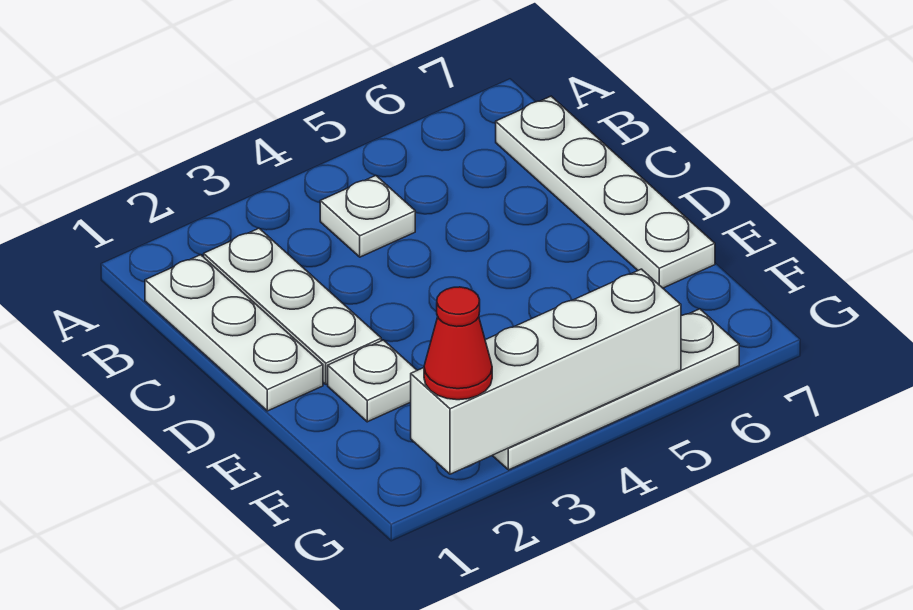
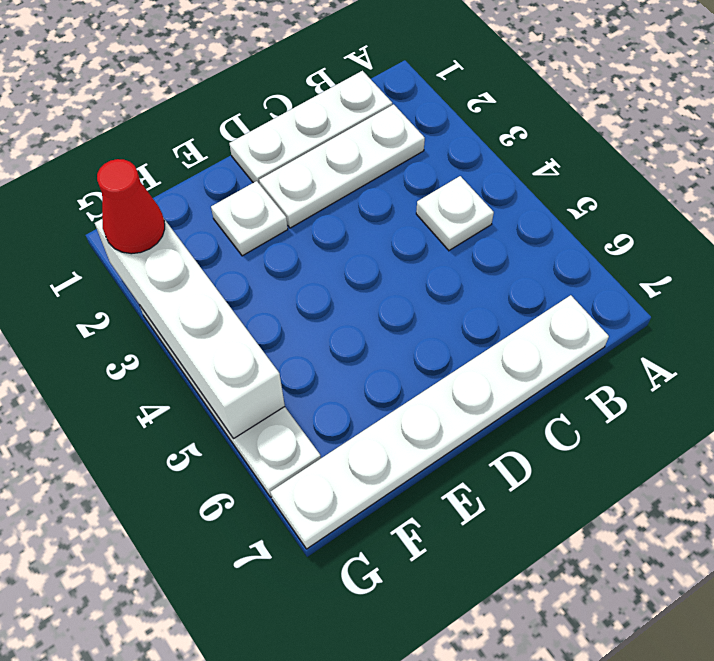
white 1x4 plate [496,96,715,288] -> white 1x6 plate [270,295,609,549]

